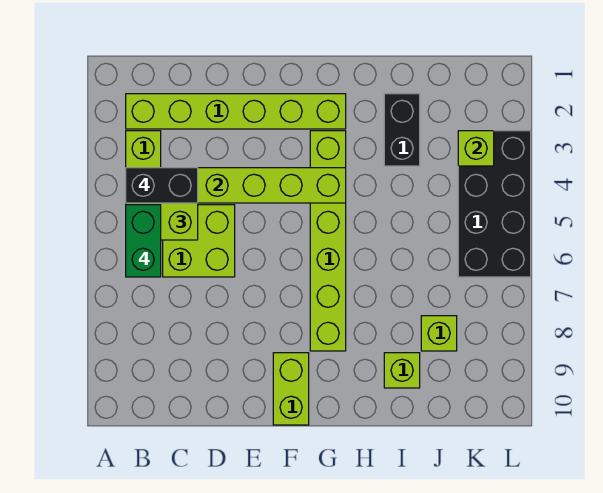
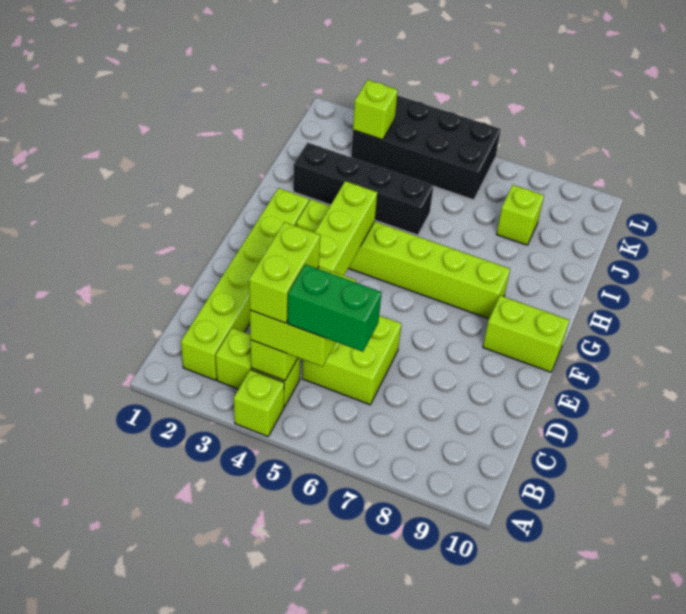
black 1x2 brick [126,168,198,203] -> lime 1x2 brick [249,222,320,323]
black 1x2 brick [384,94,420,166] -> black 1x4 brick [293,143,434,235]
lime 1x1 brick [384,353,420,388] -> lime 1x1 brick moved to [234,370,284,437]

